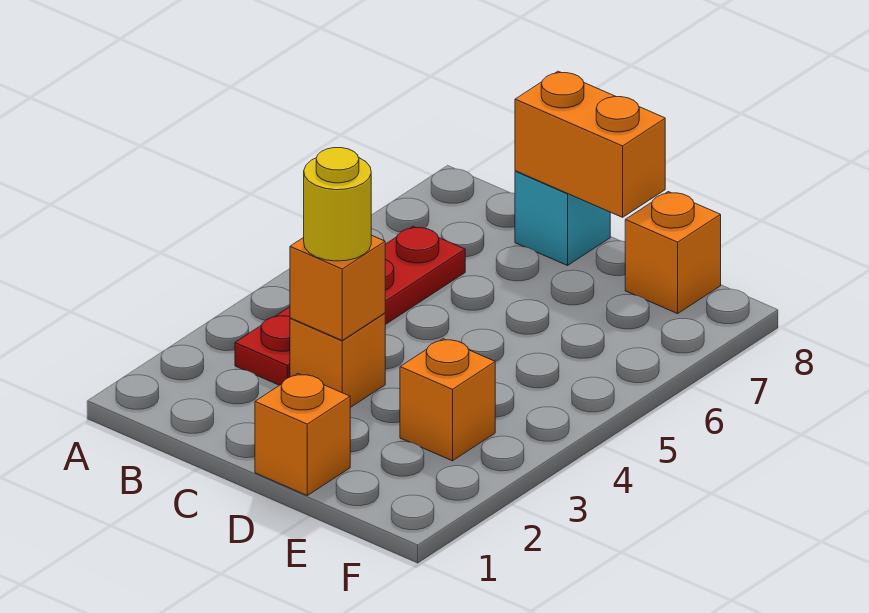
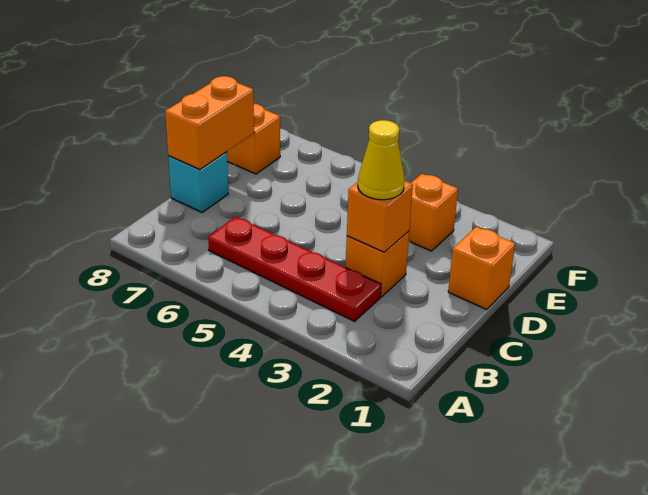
yellow 1x1 round brick [304,148,371,261] -> yellow 1x1 cone [358,120,405,200]

